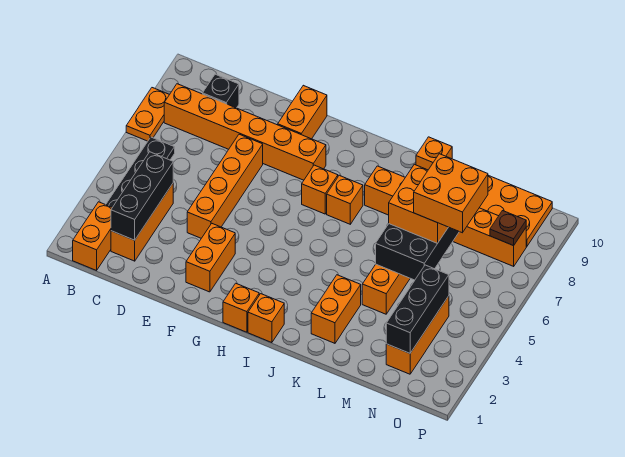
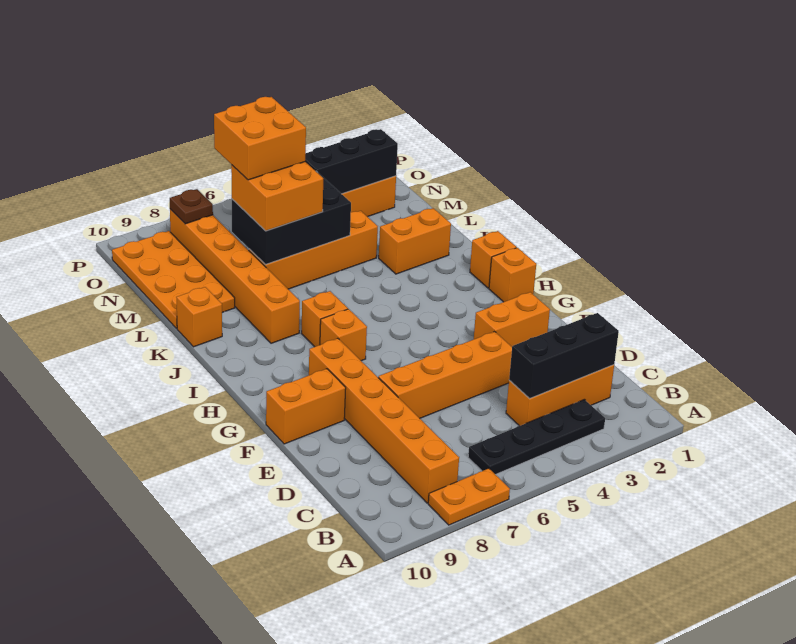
orange 1x2 brick [73,202,112,270] -> none
black 1x1 brick [203,74,239,108] -> none

